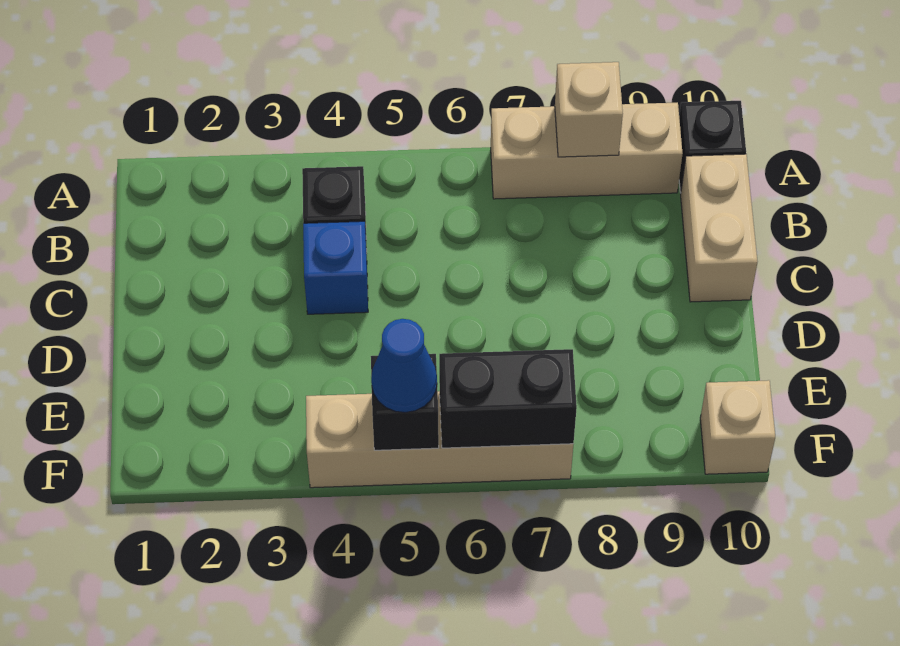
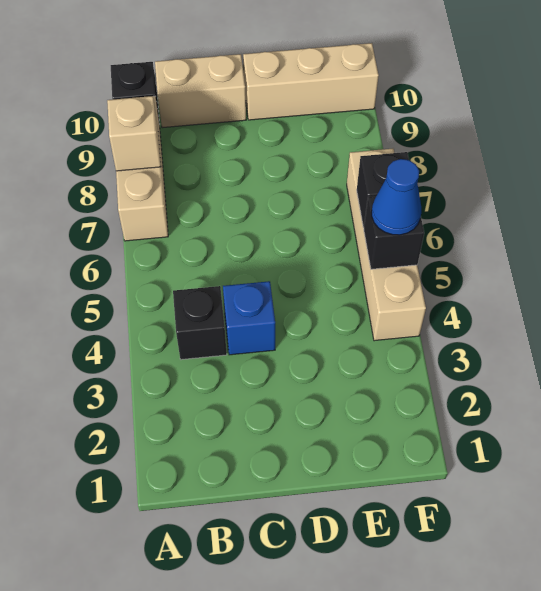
black 1x2 brick [439,349,577,448] -> black 1x1 brick [357,152,409,228]
tan 1x1 brick [700,380,775,474] -> tan 1x3 brick [243,43,379,120]

